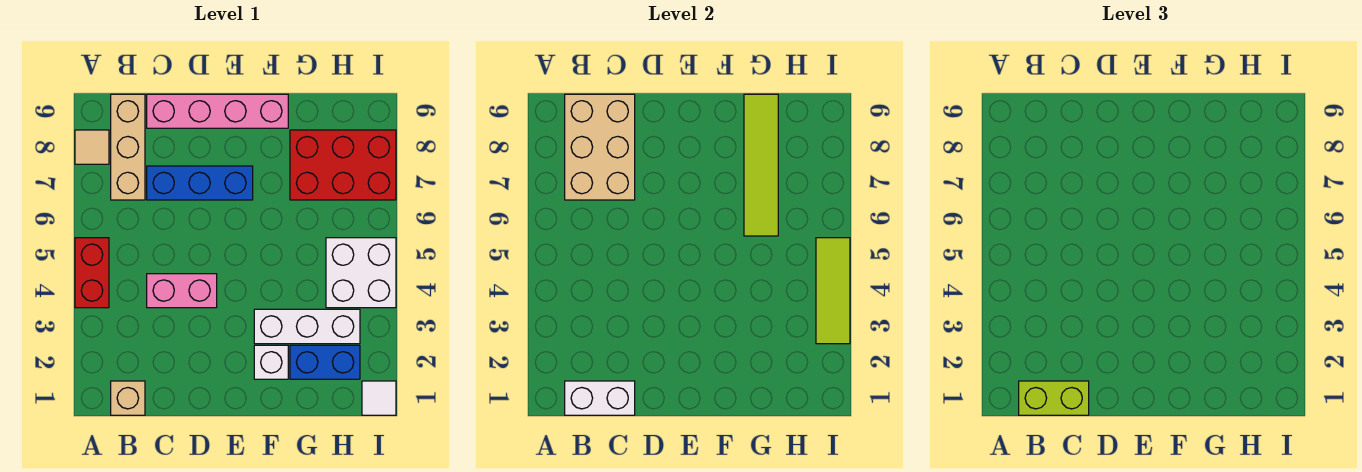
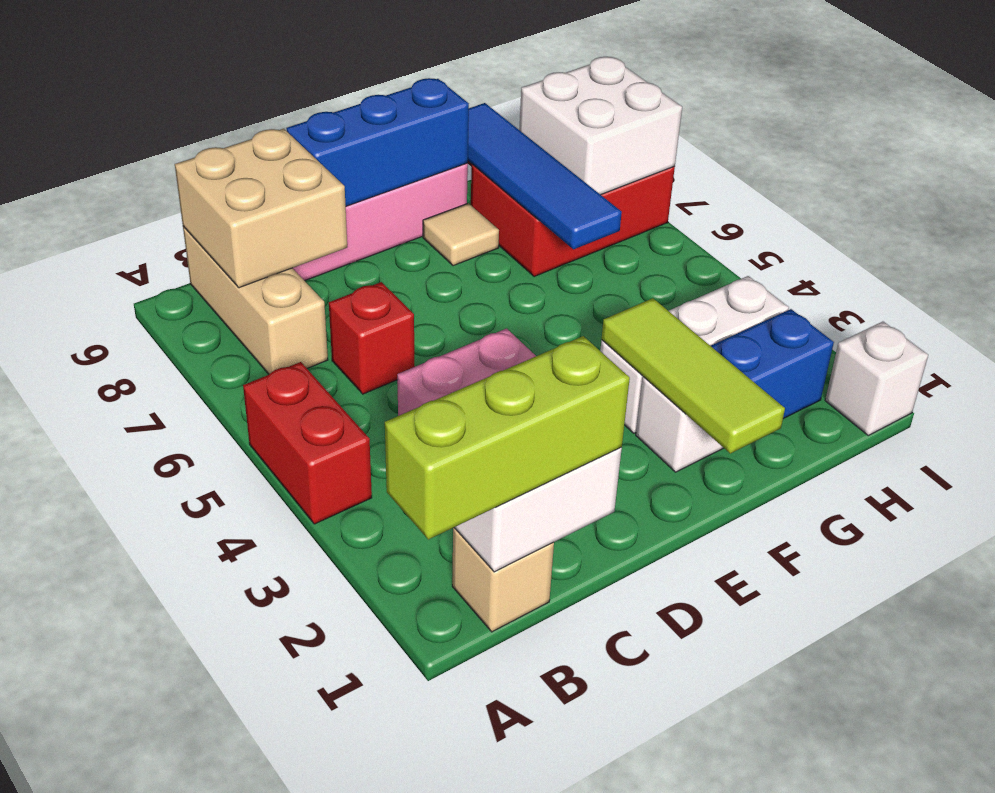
tan 1x1 tile [75,130,109,164] -> tan 1x1 tile moved to [423,203,499,266]
lime 1x2 brick [1019,381,1089,415] -> lime 1x3 brick [385,336,630,539]
tan 2x3 brick [565,94,635,200] -> tan 2x2 brick [175,129,347,288]
none -> red 1x1 brick [329,282,415,394]
blue 1x3 brick [147,166,253,200] -> blue 1x3 brick moved to [286,78,469,206]
lime 1x4 tile [744,94,778,236] -> blue 1x4 tile [468,103,622,249]
white 2x2 brick [326,238,396,308] -> white 2x2 brick moved to [519,57,682,195]
white 1x1 tile [362,381,396,415] -> white 1x1 brick [825,322,928,435]
lime 1x3 tile [816,238,850,344] -> lime 1x3 tile moved to [602,298,785,453]

